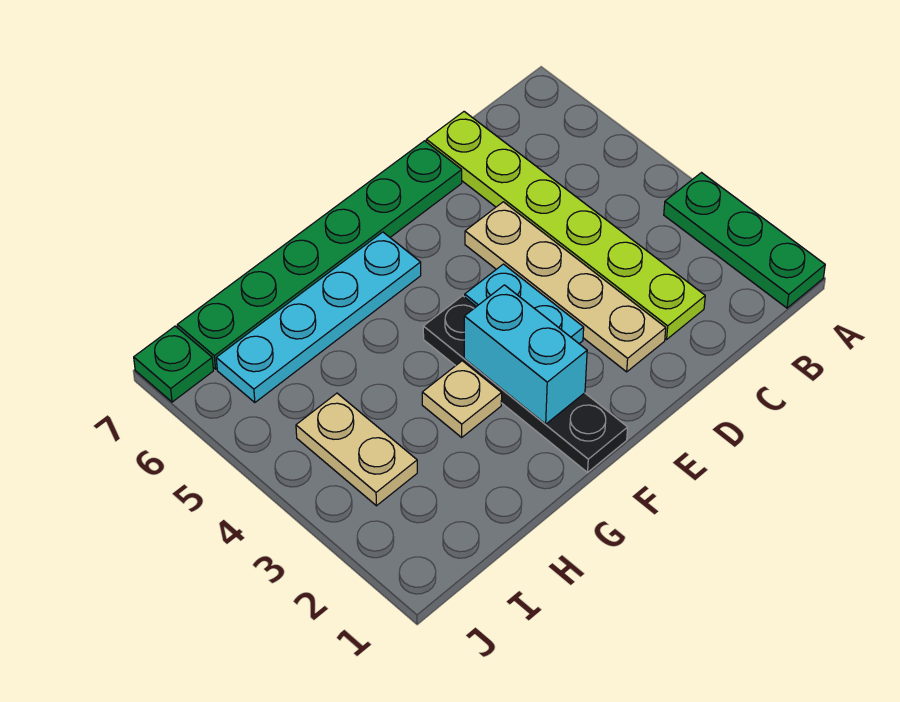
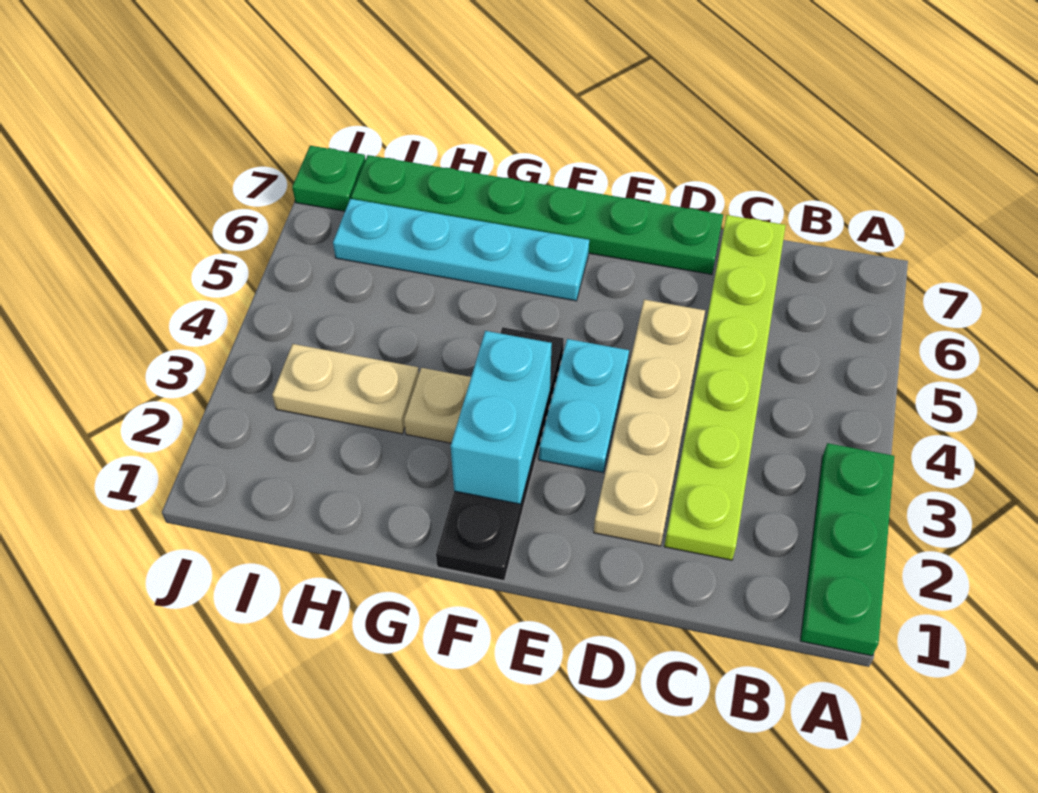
tan 1x2 plate [296,393,417,506] -> tan 1x2 plate turned to [272,344,419,434]

